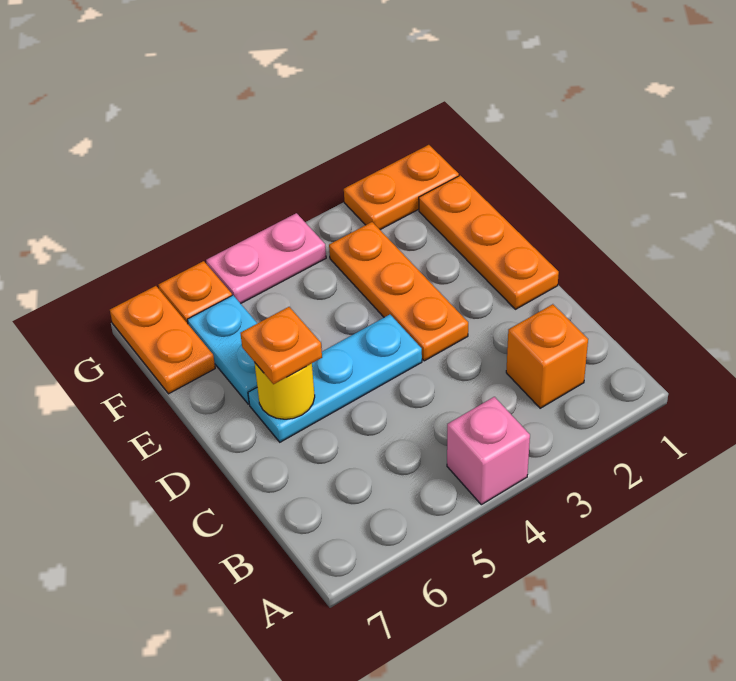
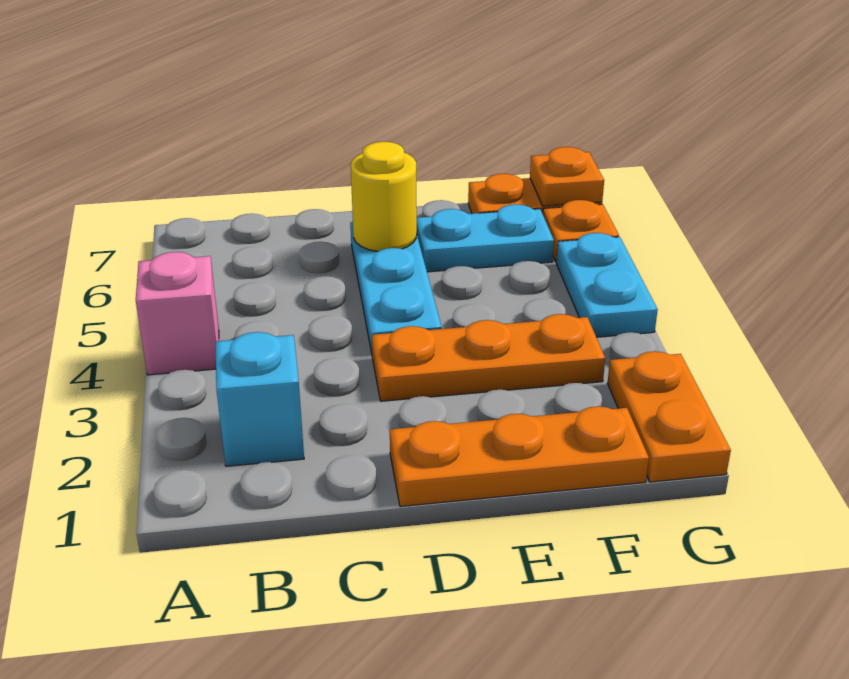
orange 1x1 brick [506,304,588,408] -> cyan 1x1 brick [216,332,304,466]
orange 1x1 plate [240,307,322,384] -> orange 1x1 plate moved to [530,147,604,206]
pink 1x2 plate [206,213,326,304] -> cyan 1x2 plate [556,233,658,337]

